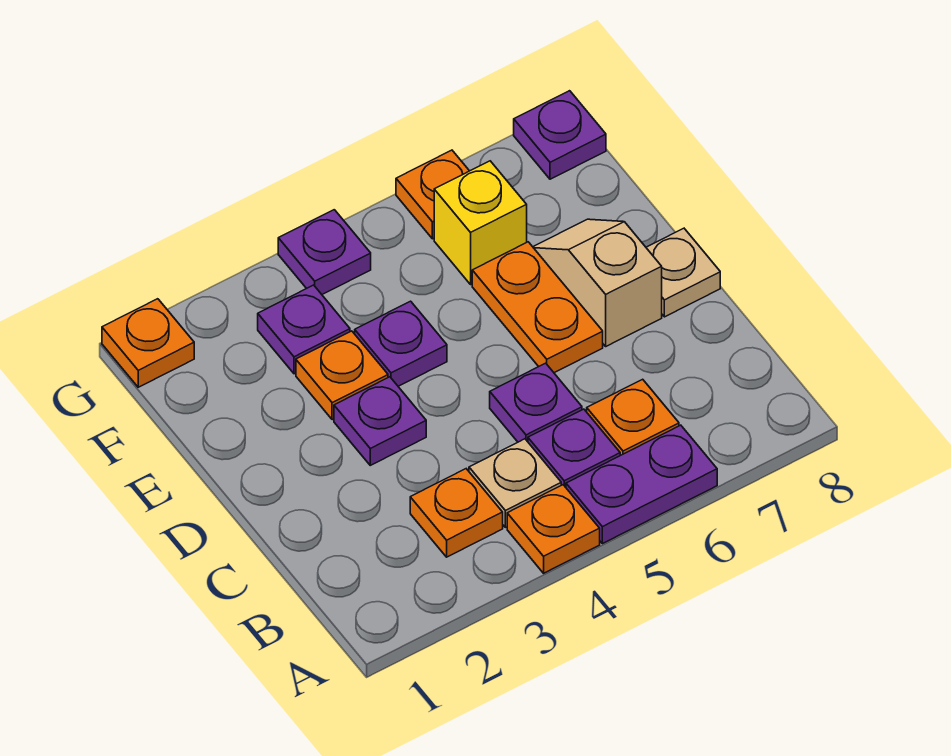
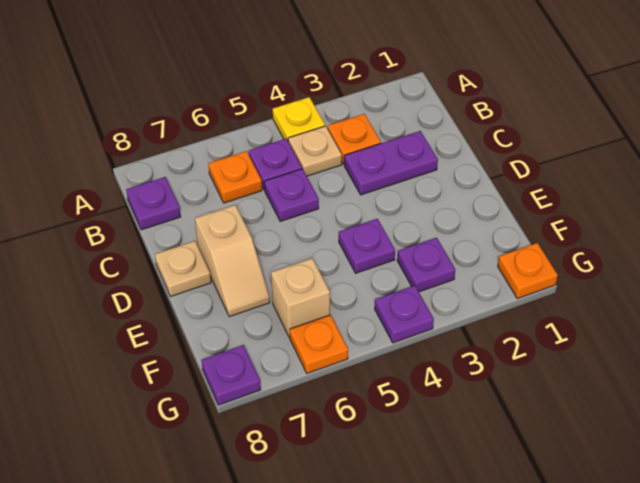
orange 1x1 plate [507,485,600,573] -> yellow 1x1 plate [273,97,325,140]
purple 1x2 plate [566,425,717,544] -> purple 1x2 plate moved to [344,131,438,195]
purple 1x1 plate [334,377,426,465] -> purple 1x1 plate moved to [126,177,181,230]
orange 1x2 plate [472,242,603,373] -> none
orange 1x1 plate [296,331,388,420] -> none
yellow 1x1 brick [434,161,527,284] -> tan 1x1 brick [271,258,330,337]

